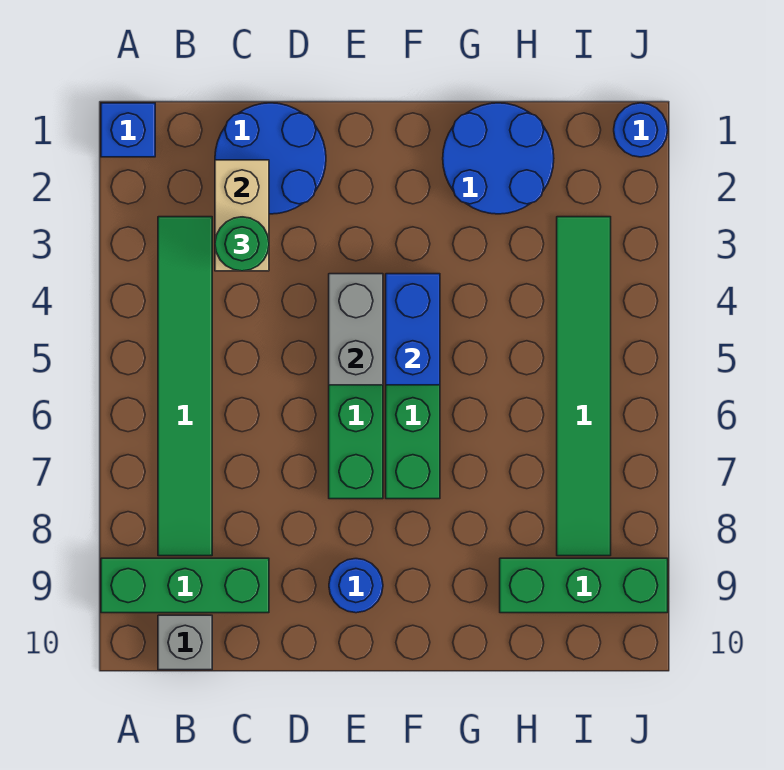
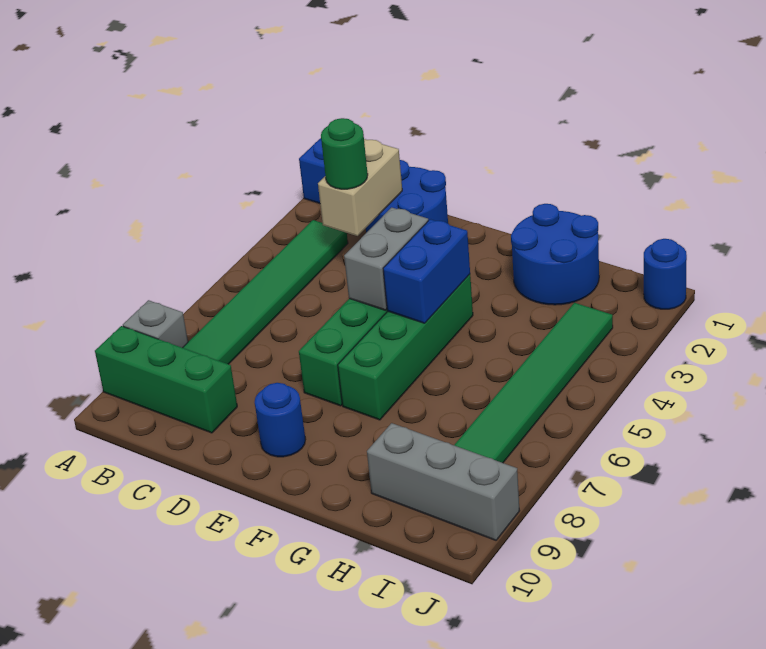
grey 1x1 brick [158,615,212,670] -> grey 1x1 brick moved to [123,300,188,348]
green 1x3 brick [500,558,668,613] -> grey 1x3 brick [367,423,520,540]

